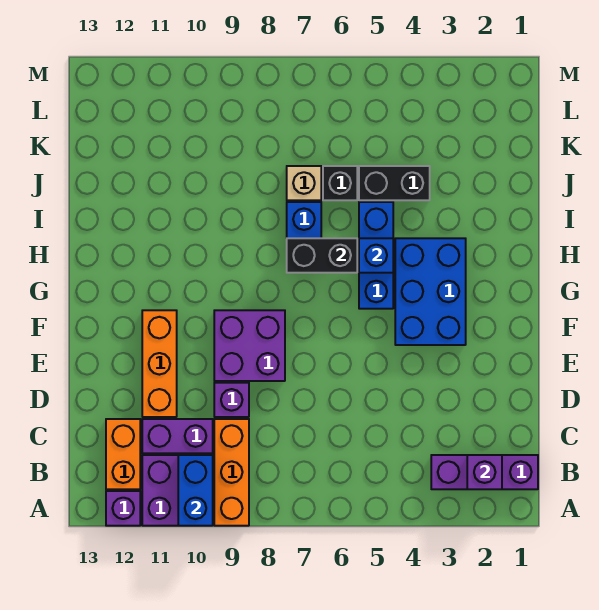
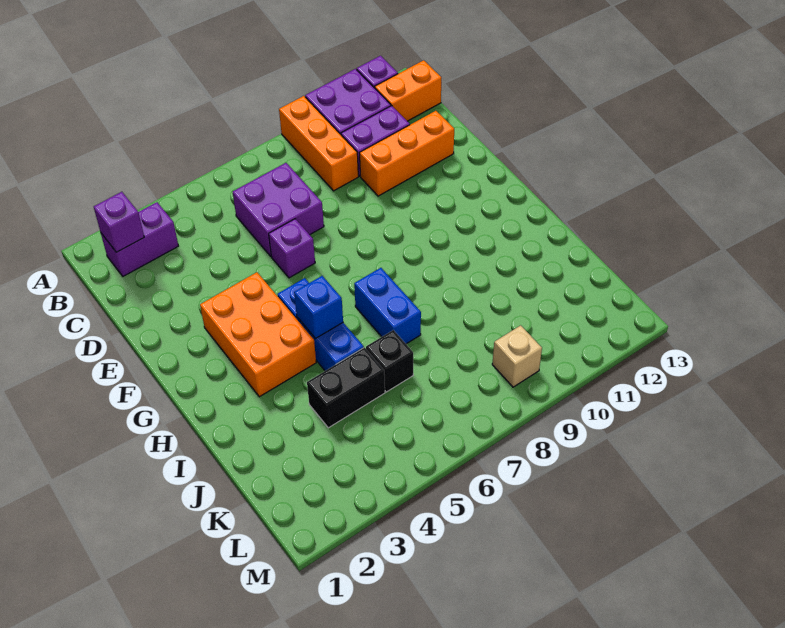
blue 1x2 brick [178,455,213,526] -> none
purple 1x3 brick [431,455,538,489] -> purple 1x2 brick [101,202,178,276]
orange 1x2 brick [106,419,140,489] -> orange 1x2 brick turned to [375,60,441,121]
purple 1x1 brick [214,383,249,417] -> purple 1x1 brick moved to [269,219,315,278]
orange 1x3 brick [142,310,177,417] -> orange 1x3 brick turned to [360,111,454,196]
purple 2x2 brick [214,310,285,381] -> purple 2x2 brick moved to [233,163,324,256]
blue 2x3 brick [395,238,466,345] -> orange 2x3 brick [200,272,316,397]
black 1x2 brick [287,238,357,273] -> none
tan 1x1 brick [287,166,321,200] -> tan 1x1 brick moved to [492,325,542,387]

